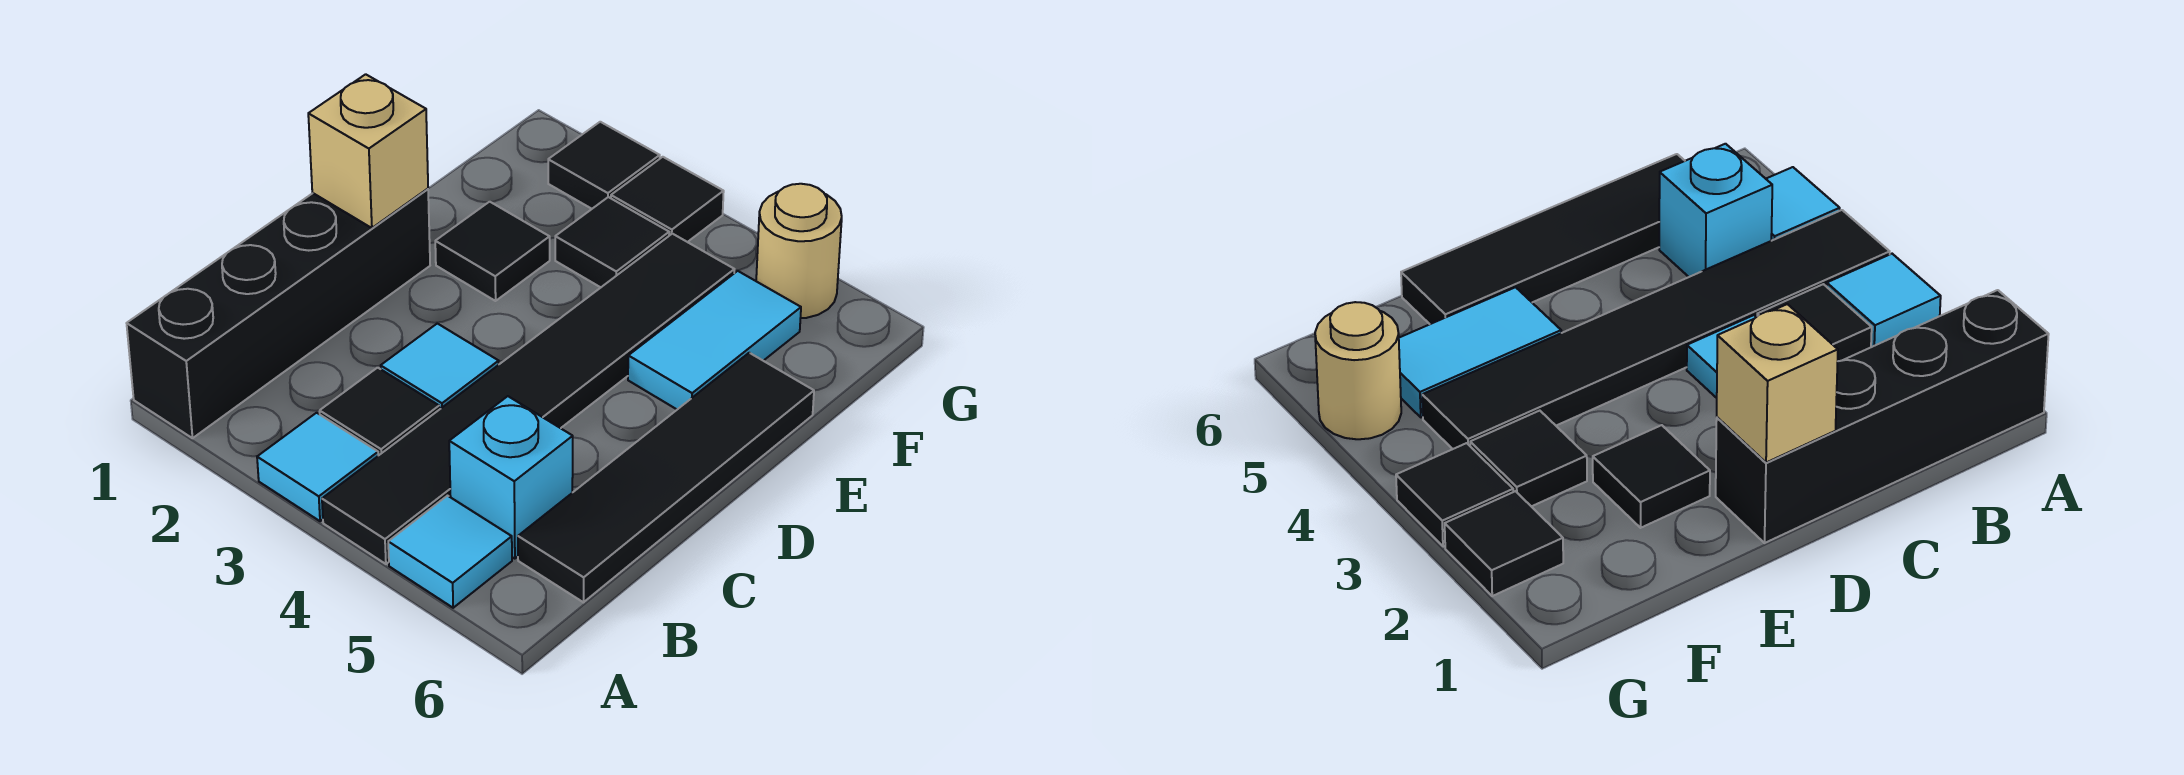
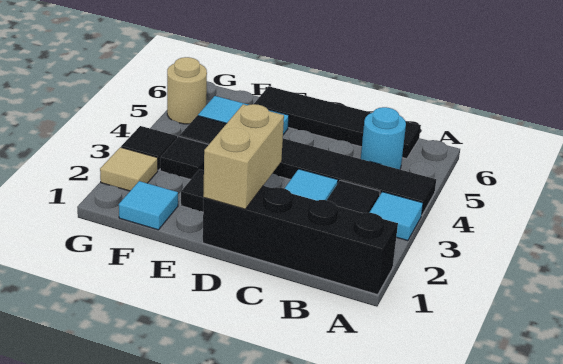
cyan 1x1 tile [388,496,512,608] -> cyan 1x1 tile moved to [119,181,178,230]
cyan 1x1 brick [449,396,573,559] -> cyan 1x1 round brick [361,107,406,169]
tan 1x1 brick [308,74,428,228] -> tan 1x2 brick [203,104,284,209]
black 1x1 tile [548,122,660,209] -> tan 1x1 tile [100,147,158,191]

